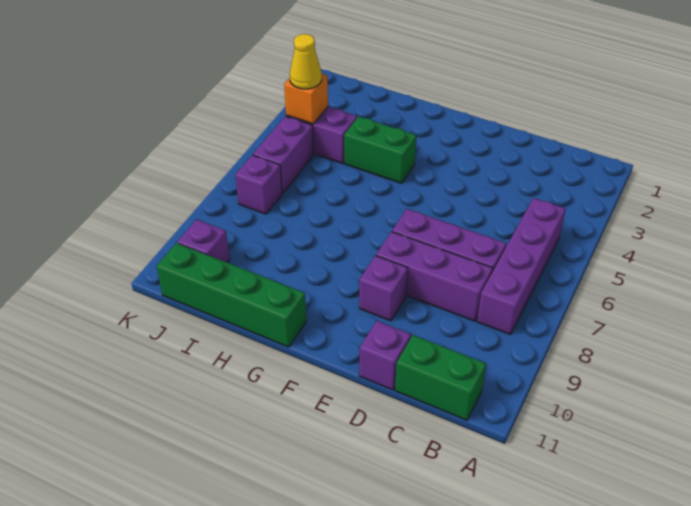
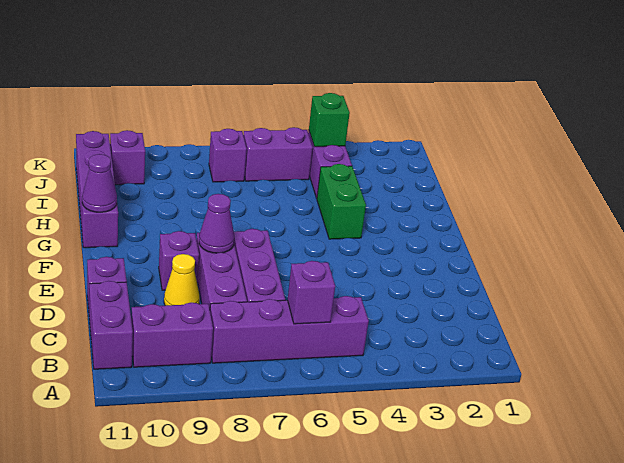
none -> purple 1x1 brick [288,261,335,324]
none -> purple 1x2 brick [131,303,213,367]
green 1x2 brick [395,335,486,420] -> purple 1x2 brick [89,281,133,369]
none -> purple 1x1 cone [199,194,234,253]
green 1x4 brick [156,243,306,347] -> purple 1x4 brick [76,131,118,248]
none -> purple 1x1 cone [82,154,117,212]
orange 1x1 brick [284,74,328,124] -> green 1x1 brick [309,93,350,147]
yellow 1x1 cone [290,34,322,89] -> yellow 1x1 cone moved to [164,254,200,306]

